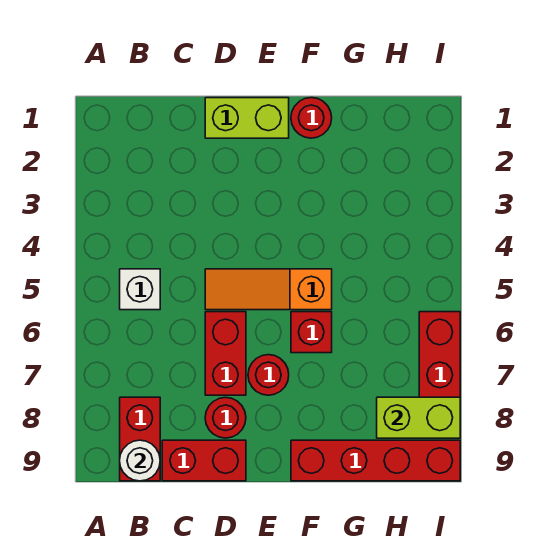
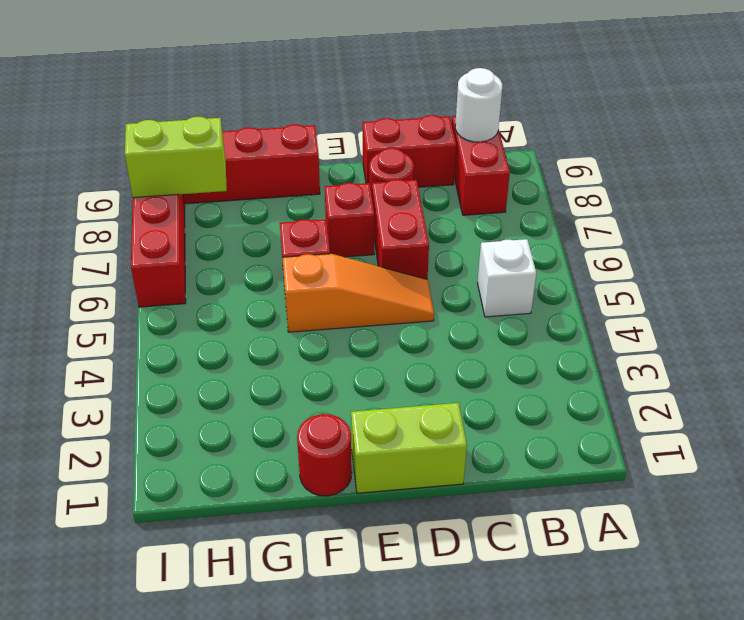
red 1x1 round brick [248,355,289,395] -> red 1x1 brick [325,183,374,257]

